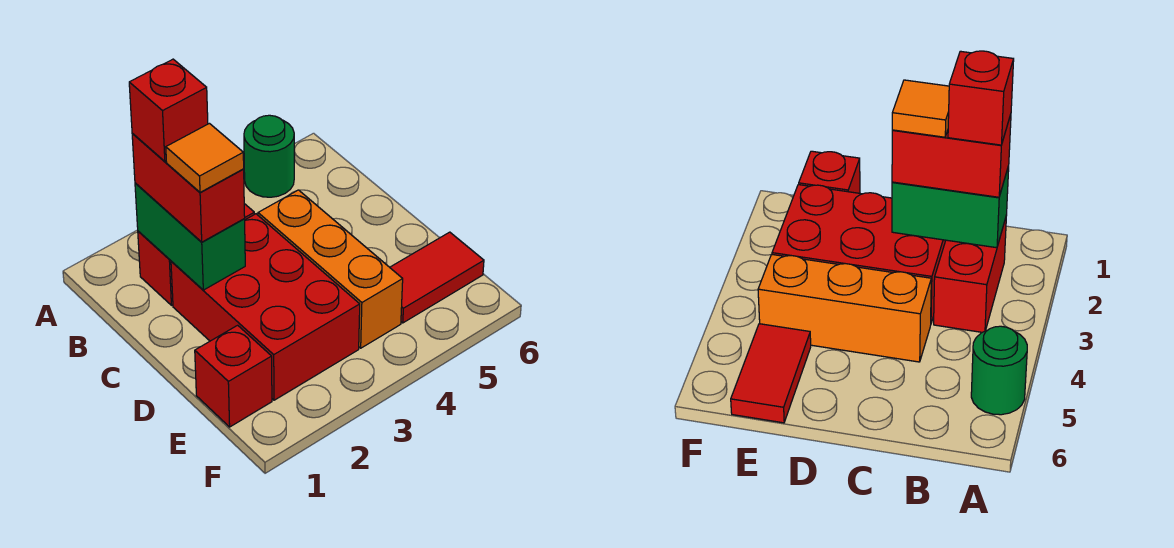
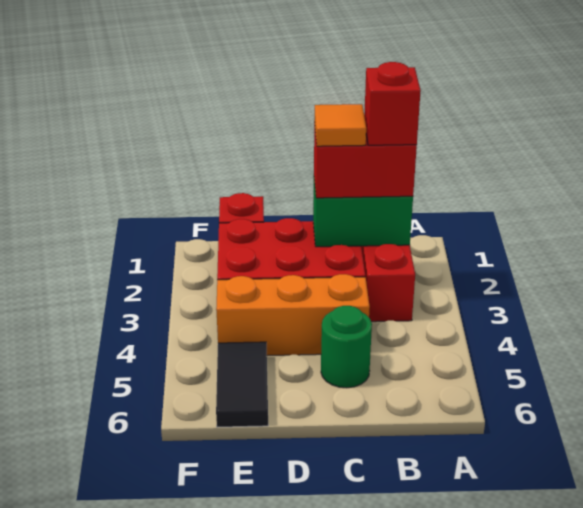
green 1x1 round brick [244,115,294,197] -> green 1x1 round brick moved to [321,306,372,388]
red 1x2 tile [390,232,484,323] -> black 1x2 tile [216,342,268,427]

